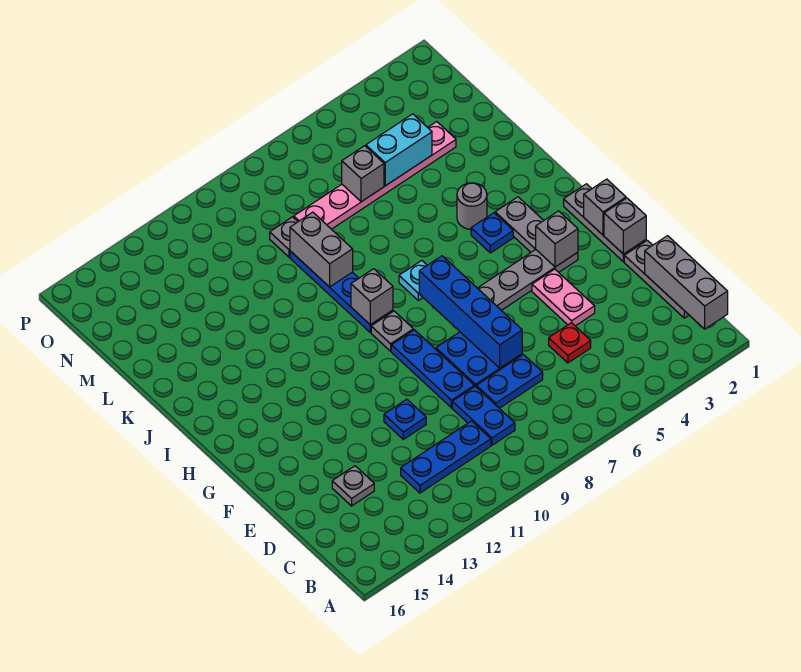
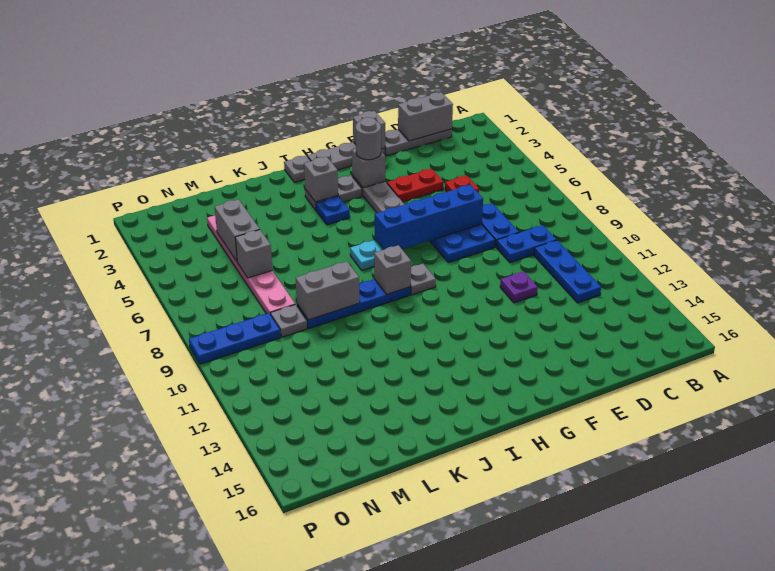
grey 1x3 brick [645,236,728,329] -> grey 1x2 brick [398,92,453,141]
grey 1x1 plate [332,466,374,506] -> grey 1x1 plate moved to [284,156,310,182]
pink 1x2 plate [532,269,595,326] -> red 1x2 plate [387,169,444,202]
blue 1x3 plate [391,330,474,408] -> blue 1x3 plate moved to [189,313,281,364]
blue 1x1 plate [384,399,426,439] -> purple 1x1 plate [500,272,538,303]
grey 1x1 brick [584,179,626,235] -> grey 1x1 brick moved to [304,157,338,202]
grey 1x1 round brick [457,183,487,229] -> grey 1x1 round brick moved to [356,117,381,160]
cyan 1x2 brick [366,114,432,186] -> grey 1x2 brick [215,199,260,262]

